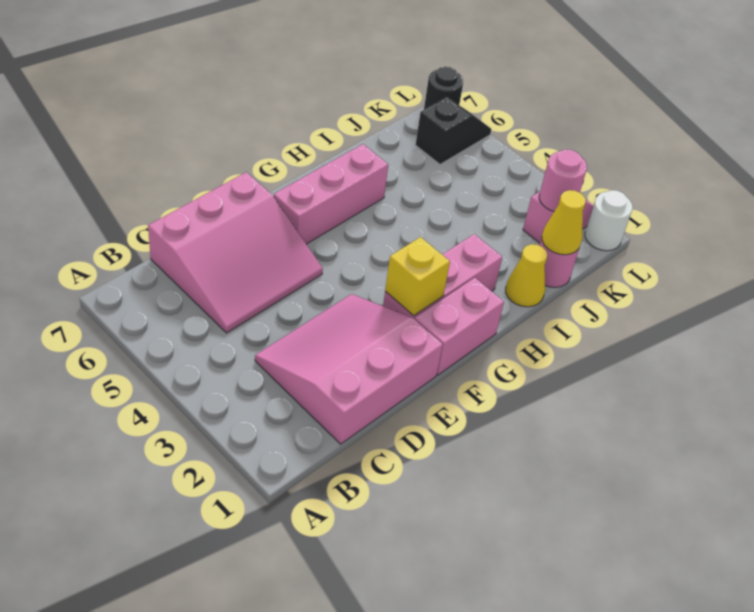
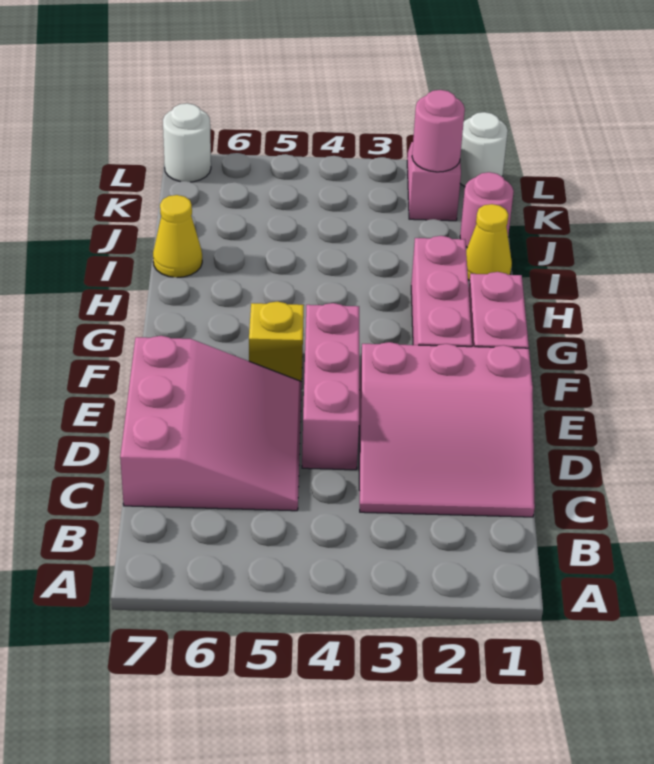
pink 3x3 slope [255,294,443,444] -> pink 3x3 slope turned to [359,342,535,517]
yellow 1x1 brick [385,237,450,315] -> yellow 1x1 brick moved to [249,301,304,382]
pink 1x3 brick [274,144,388,244] -> pink 1x3 brick moved to [302,303,359,470]
yellow 1x1 cone [542,190,586,255] -> yellow 1x1 cone moved to [153,195,202,278]
black 1x2 slope [416,97,491,164] -> none
black 1x1 round brick [424,67,463,110] -> white 1x1 round brick [163,103,211,182]

